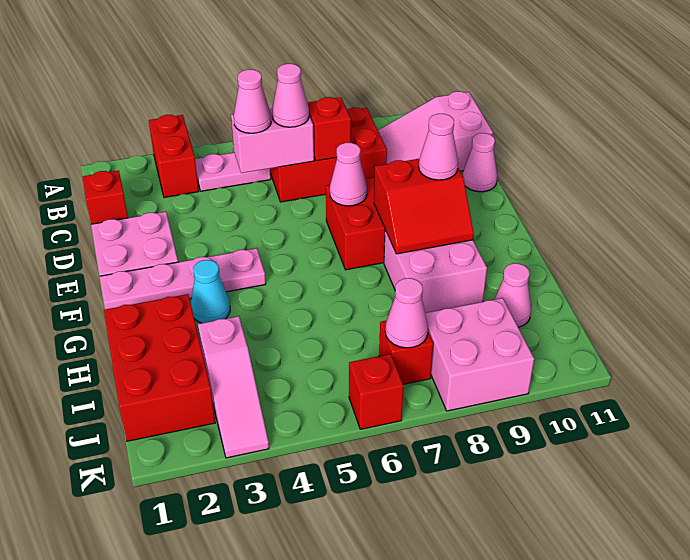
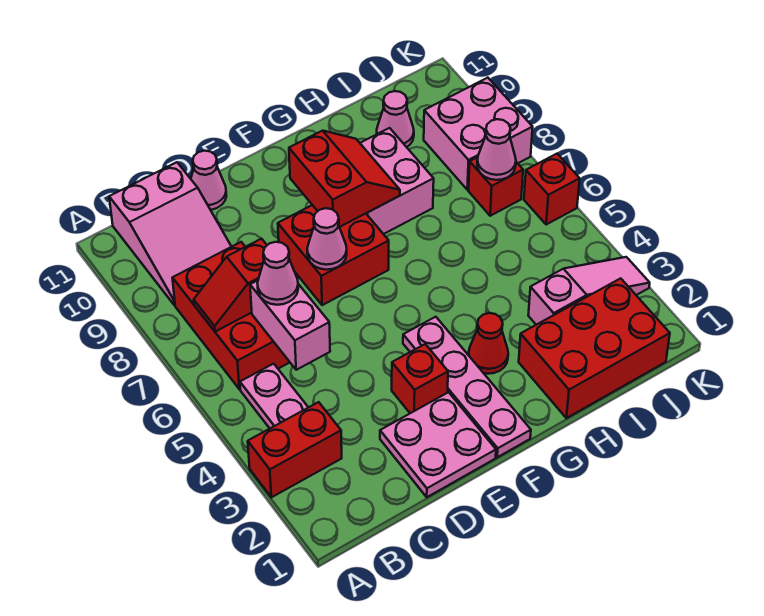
red 1x1 brick [82,171,128,224] -> red 1x1 brick moved to [392,344,448,413]
pink 1x1 cone [234,70,271,133] -> none
pink 1x1 cone [419,114,458,180] -> none
cyan 1x1 cone [191,260,230,323] -> red 1x1 cone [469,313,508,374]

